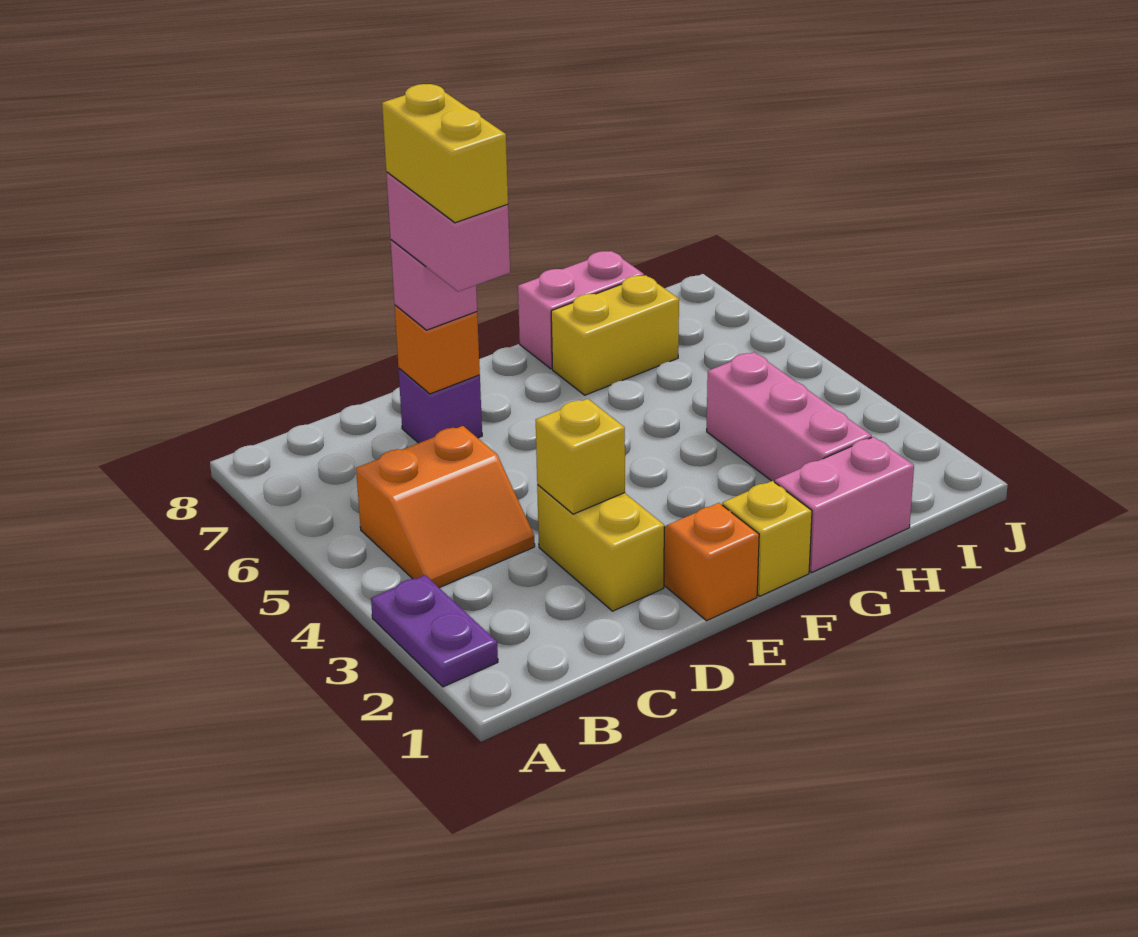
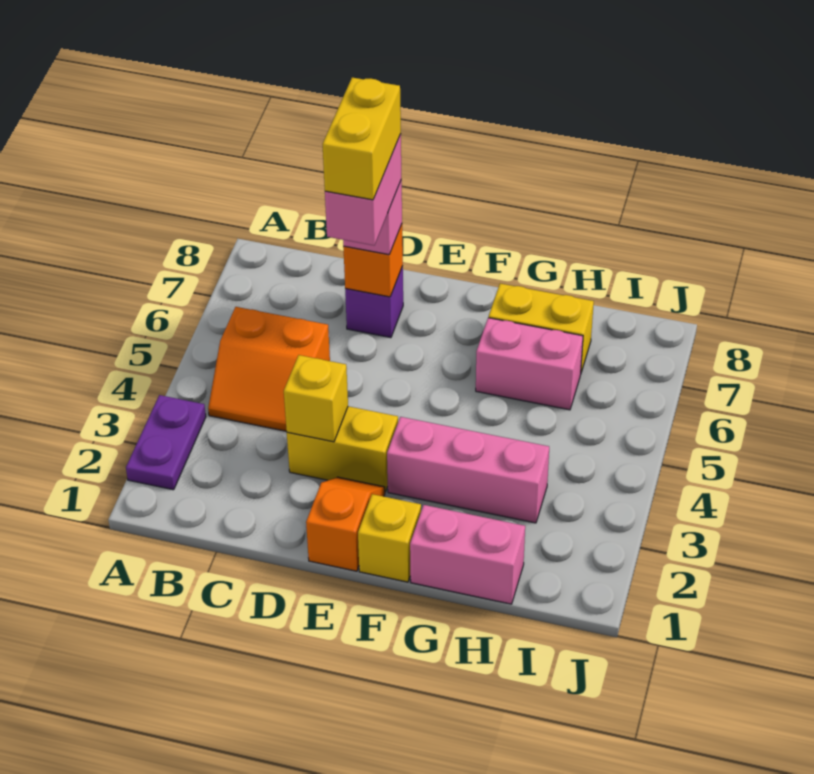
yellow 1x2 brick [537,485,664,611] -> yellow 1x2 brick turned to [287,406,398,492]
pink 1x2 brick [518,251,644,369] -> pink 1x2 brick moved to [476,318,583,410]
pink 1x3 brick [707,352,872,482] -> pink 1x3 brick turned to [387,417,549,523]

